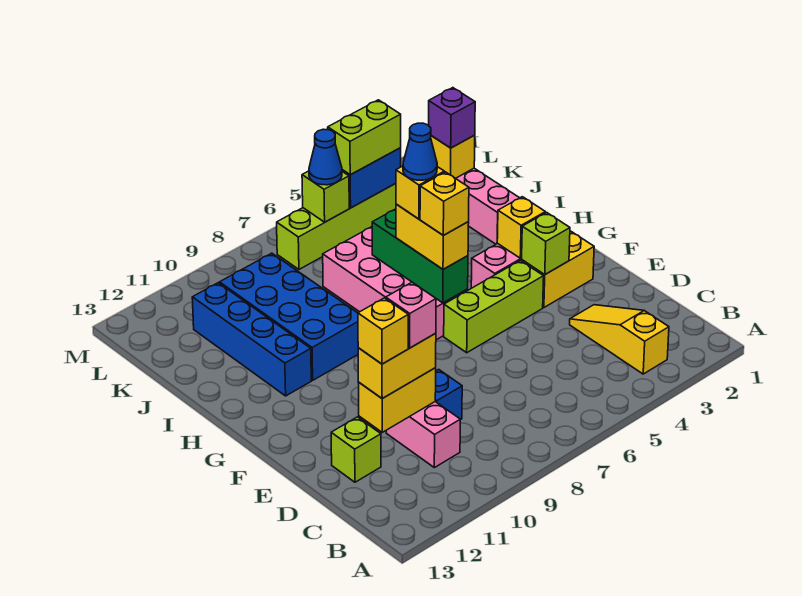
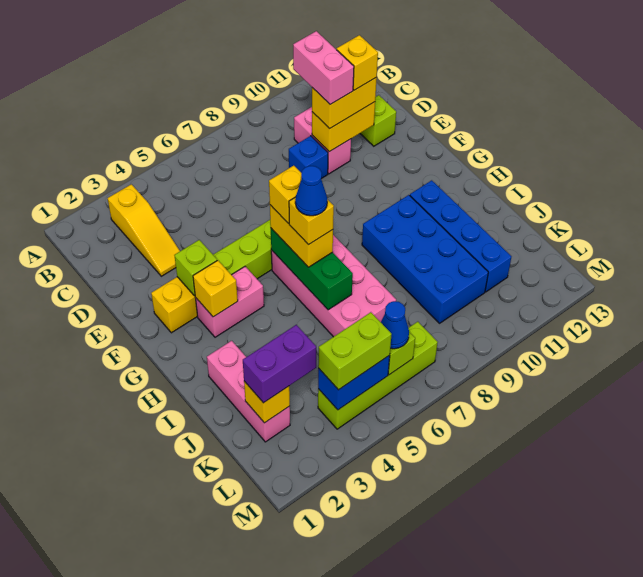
pink 1x1 brick [386,282,436,348] -> pink 1x2 brick [293,31,354,105]
purple 1x1 brick [429,88,475,148] -> purple 1x2 brick [243,325,316,403]

